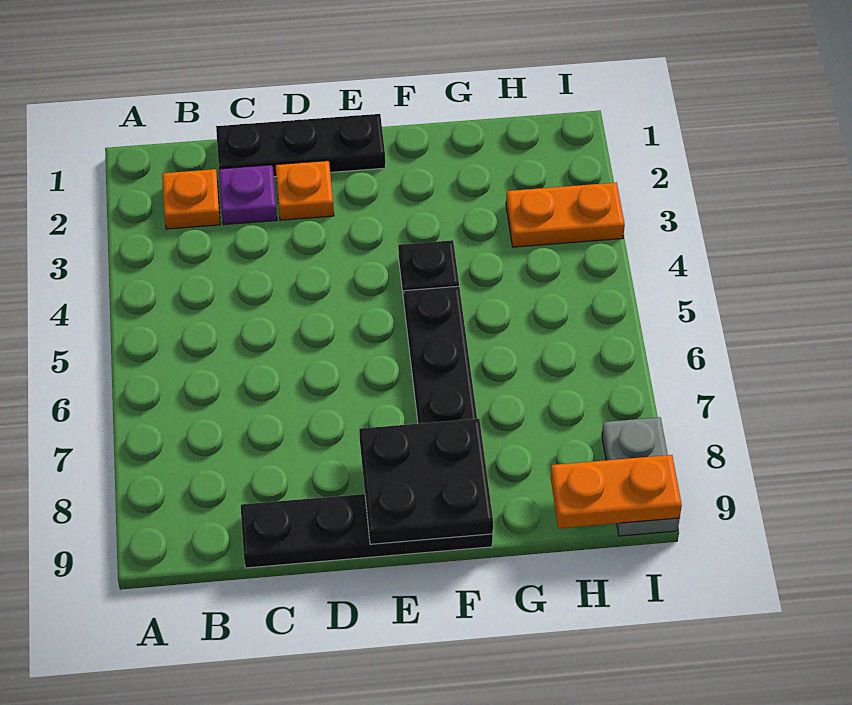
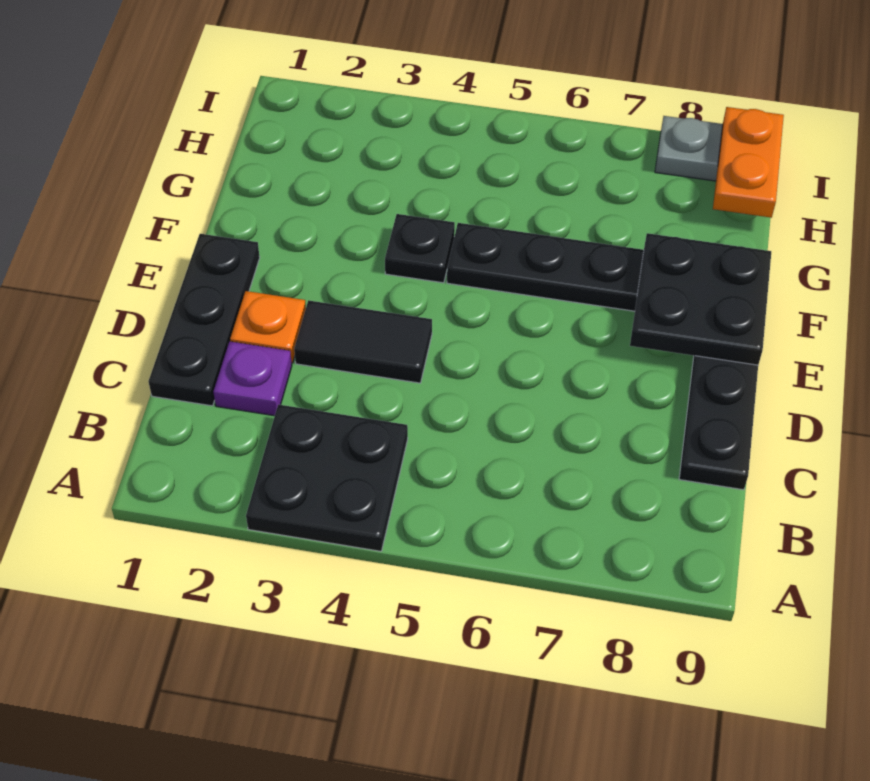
none -> black 2x2 plate [246,404,408,551]
orange 1x1 plate [162,169,220,229] -> none
none -> black 1x2 tile [294,300,432,383]
orange 1x2 plate [506,182,625,247] -> none

